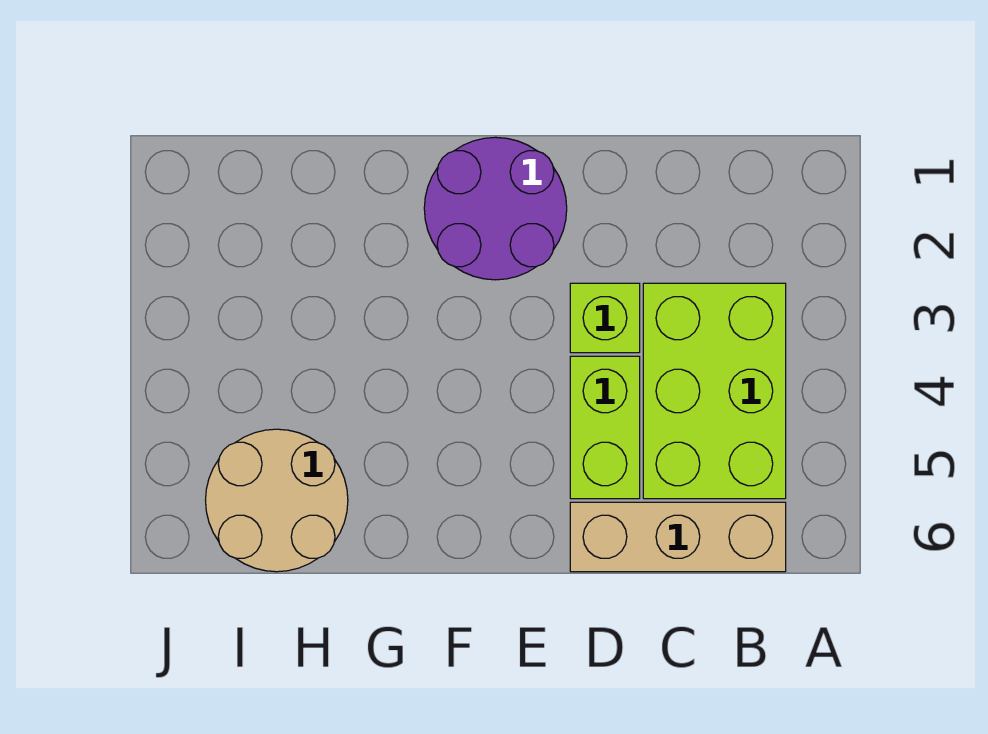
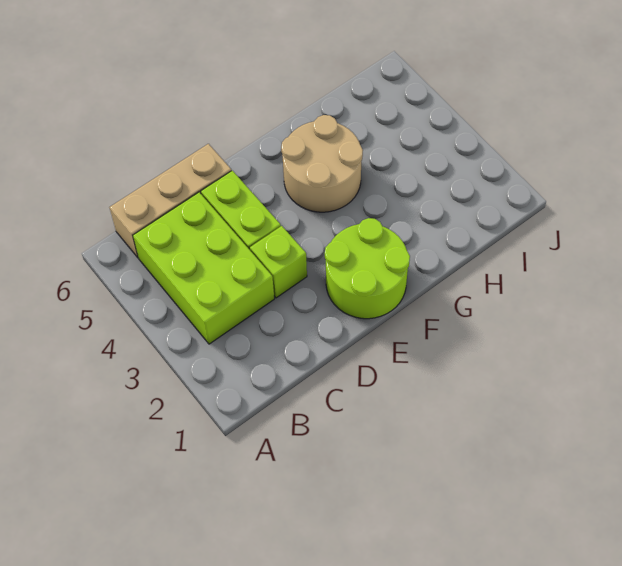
purple 2x2 round brick [424,137,567,280] -> lime 2x2 round brick [325,218,410,319]
tan 2x2 round brick [206,429,348,572] -> tan 2x2 round brick moved to [281,115,363,212]

